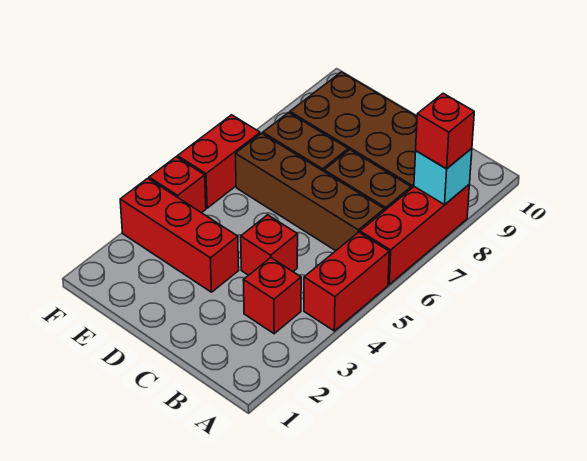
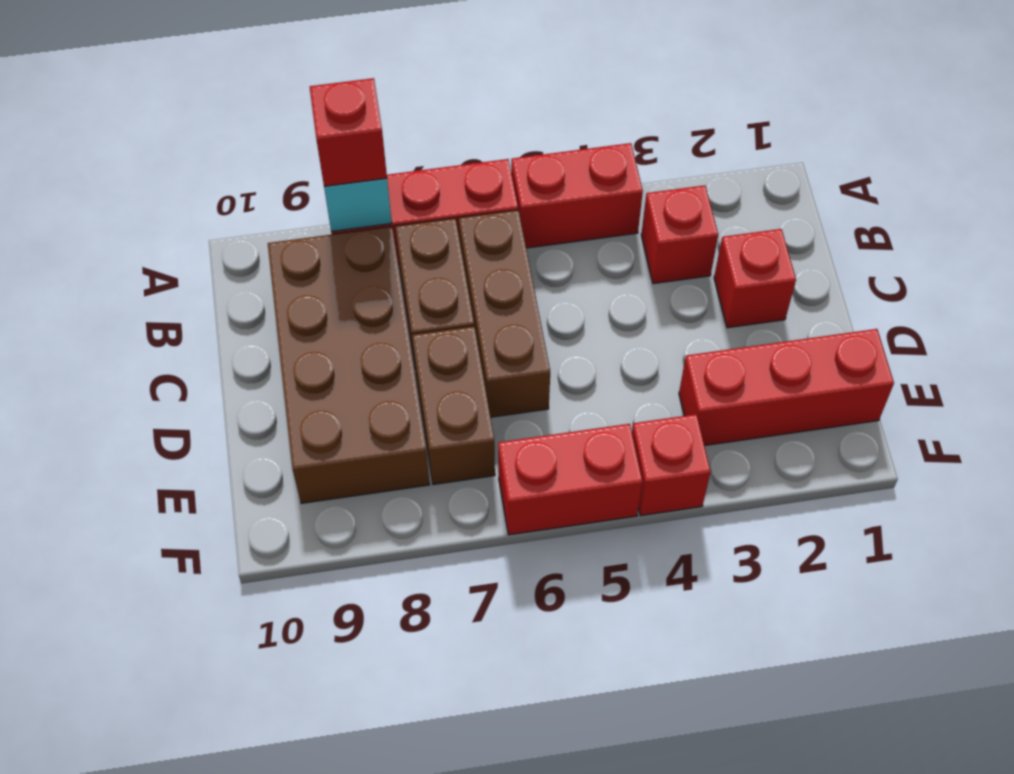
brown 1x4 brick [235,133,384,251] -> brown 1x3 brick [459,210,550,417]
red 1x1 brick [241,215,298,275] -> red 1x1 brick moved to [714,229,796,328]
red 1x3 brick [120,178,239,292] -> red 1x3 brick turned to [679,329,894,446]

